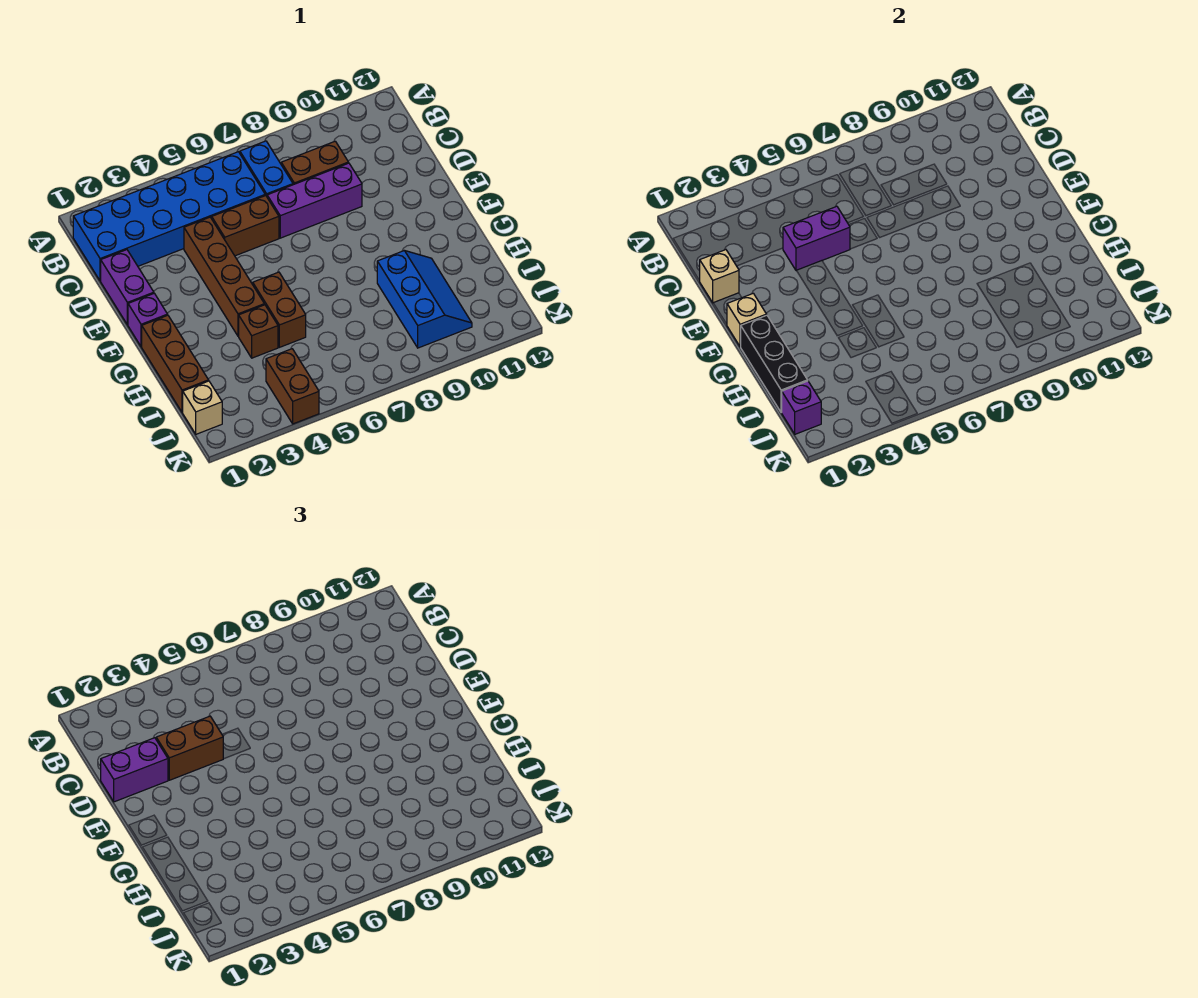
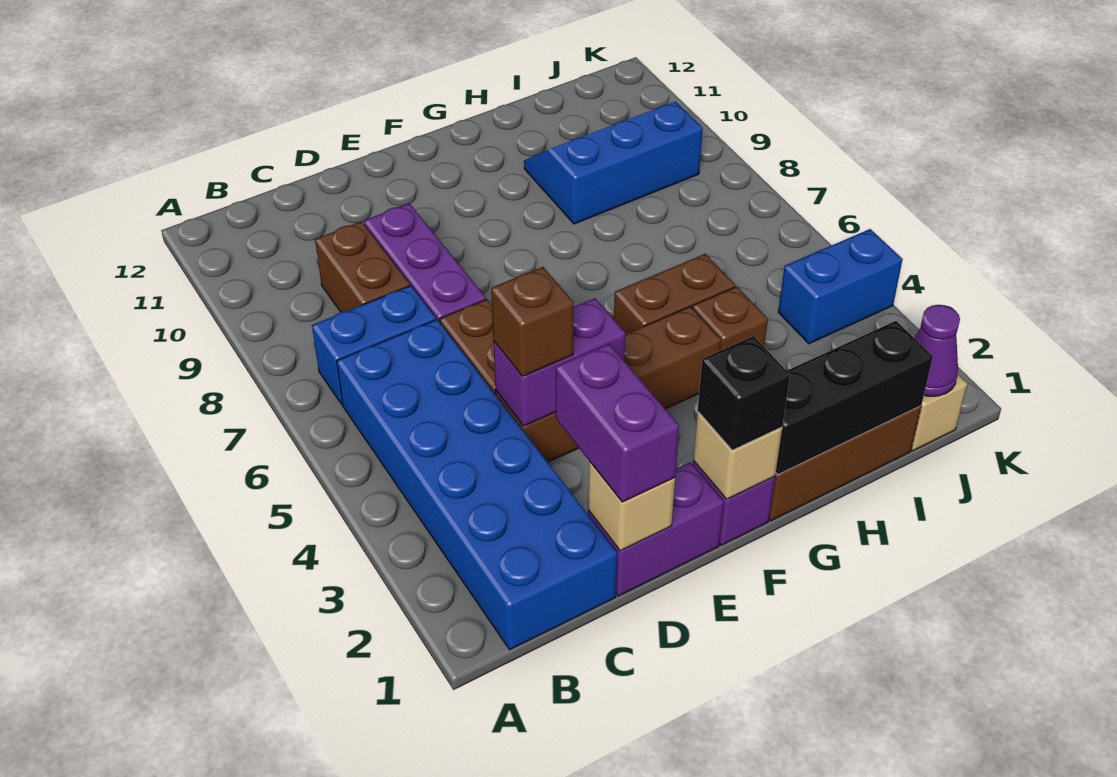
brown 1x2 brick [156,716,223,780] -> brown 1x1 brick [491,267,574,376]
purple 1x2 brick [783,206,850,271] -> purple 1x2 brick turned to [493,298,625,426]
none -> black 1x1 brick [698,336,790,450]
purple 1x1 brick [782,381,821,434] -> purple 1x1 cone [915,305,960,396]
brown 1x2 brick [266,349,319,424] -> blue 1x2 brick [778,229,903,344]

